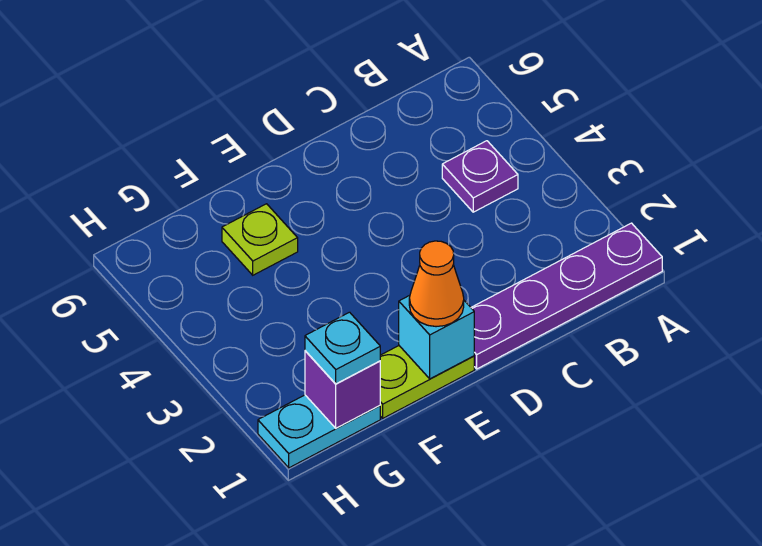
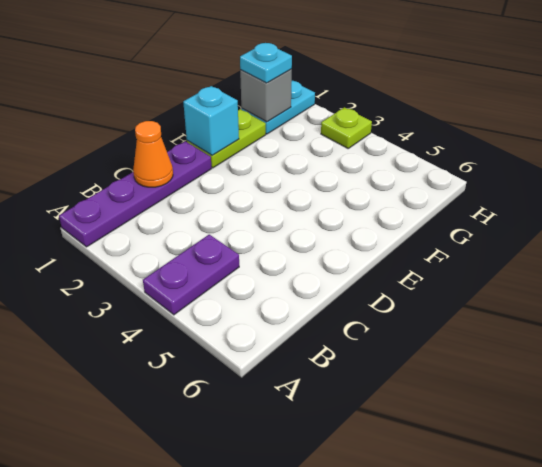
purple 1x1 plate [442,141,518,212] -> purple 1x2 plate [143,235,239,315]
orange 1x1 cone [409,241,464,327] -> orange 1x1 cone moved to [133,121,173,187]
lime 1x1 plate [222,204,298,275] -> lime 1x1 plate moved to [321,107,372,148]
purple 1x1 brick [305,351,380,428] -> grey 1x1 brick [240,69,292,122]

